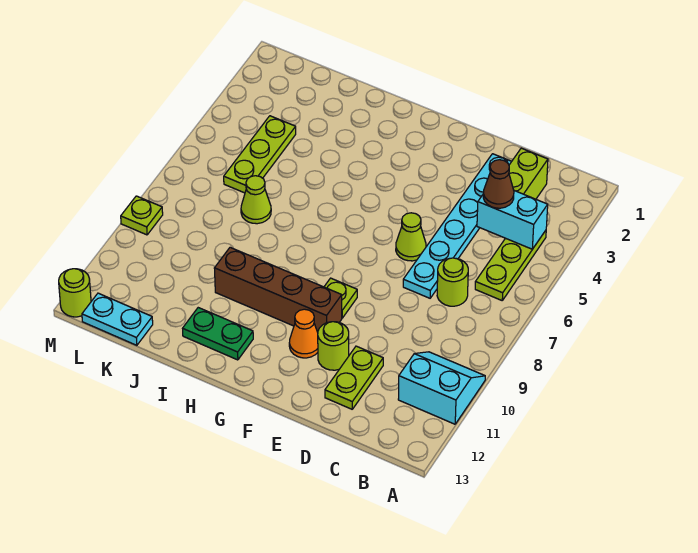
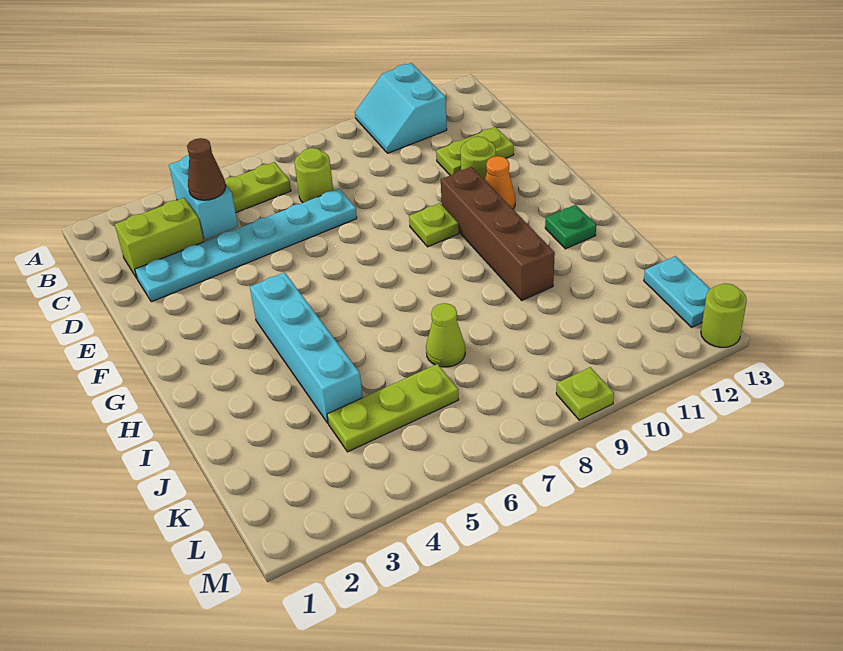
lime 1x1 cone [396,213,426,261] -> none
none -> cyan 1x4 brick [250,272,363,423]
green 1x2 plate [183,308,253,360] -> green 1x1 plate [545,205,596,249]

